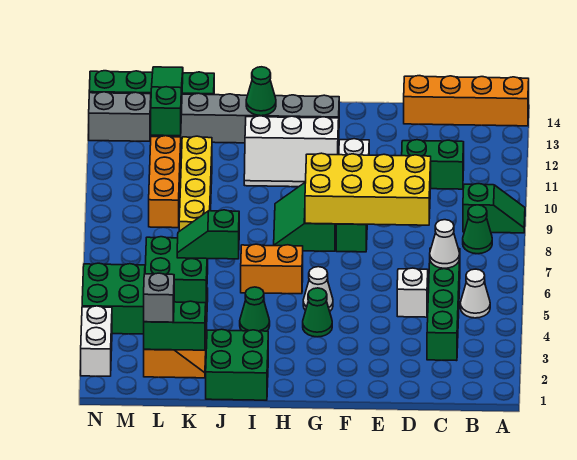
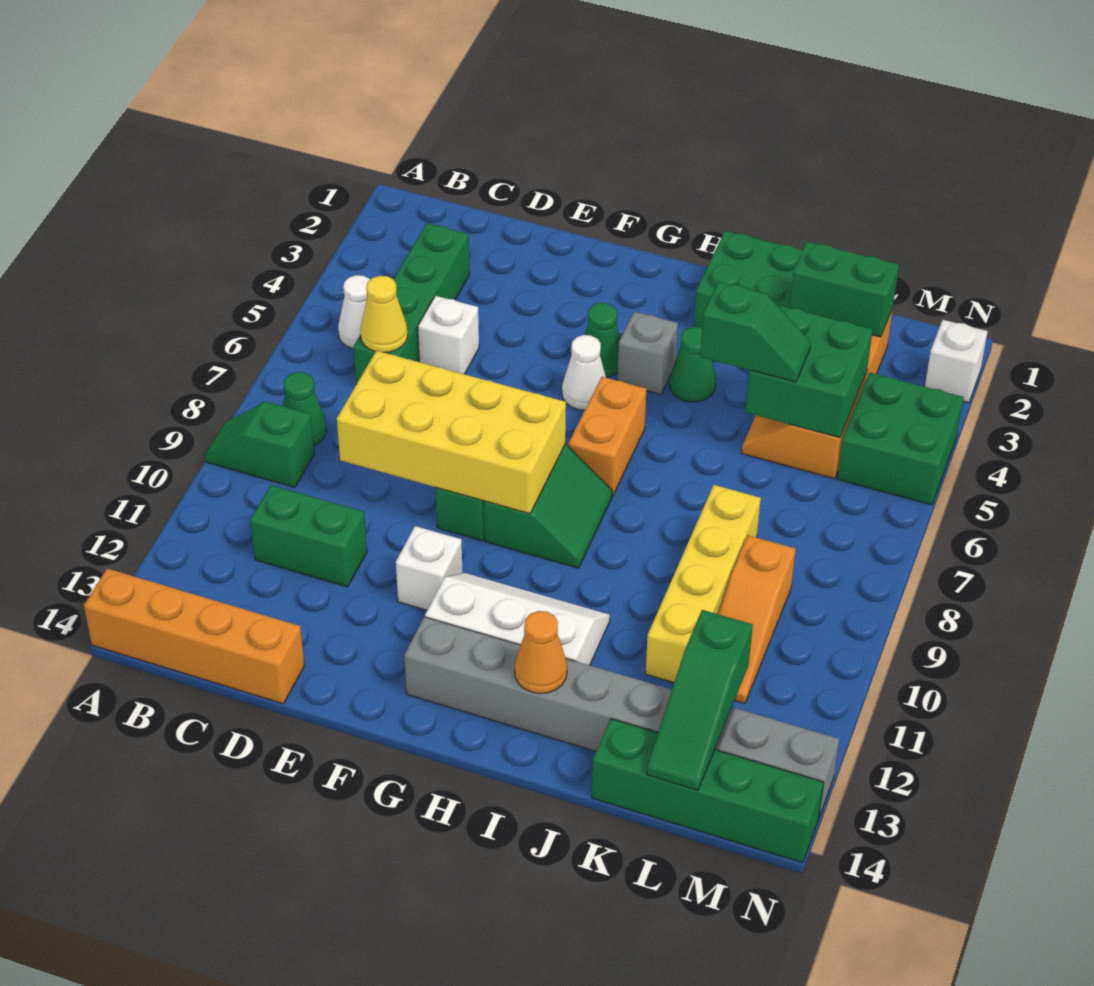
white 1x1 cone [430,220,460,268] -> yellow 1x1 cone [360,276,408,352]
orange 1x2 brick [241,244,303,294] -> orange 1x2 brick turned to [568,377,647,496]
green 1x1 cone [246,67,276,116] -> orange 1x1 cone [515,611,567,693]
grey 1x1 brick [144,273,174,322] -> grey 1x1 brick moved to [617,312,678,394]
orange 1x3 brick [149,136,181,228] -> orange 1x3 slope [719,535,796,703]
white 1x2 brick [81,306,112,376] -> white 1x1 brick [925,320,988,403]

